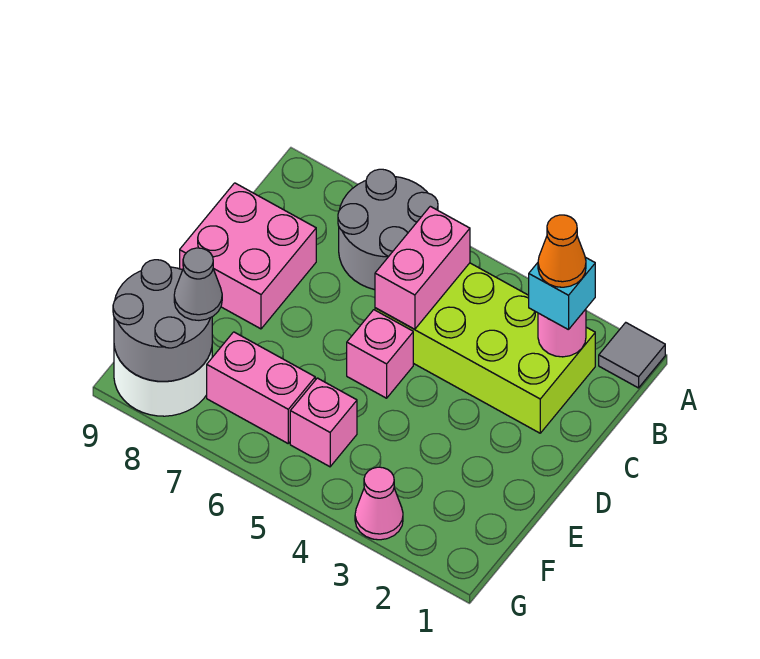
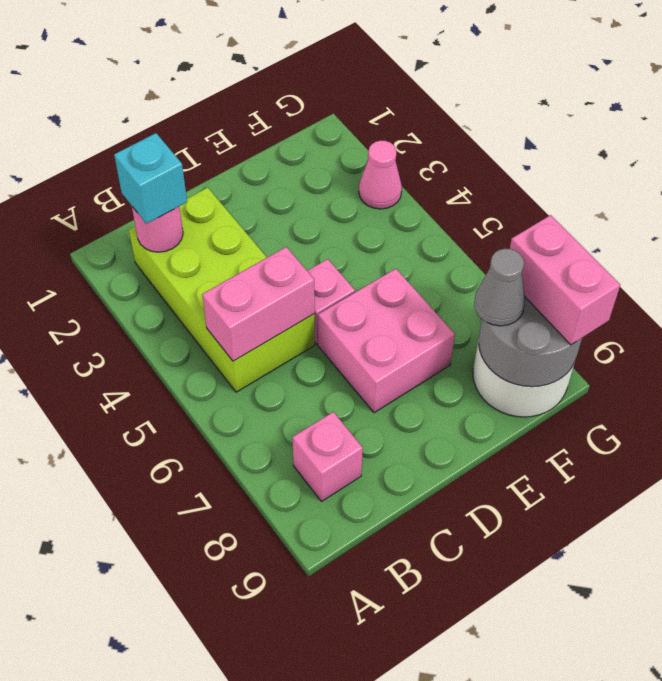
grey 1x1 tile [599,323,665,388] -> none
grey 2x2 round brick [338,169,438,290] -> none
orange 1x1 cone [538,215,586,287] -> none
pink 2x2 brick [180,183,316,329] -> pink 2x2 brick moved to [318,269,455,413]
pink 1x1 brick [290,378,357,467] -> pink 1x1 brick moved to [292,412,363,502]
pink 1x2 brick [207,332,315,443] -> pink 1x2 brick moved to [510,215,620,345]

